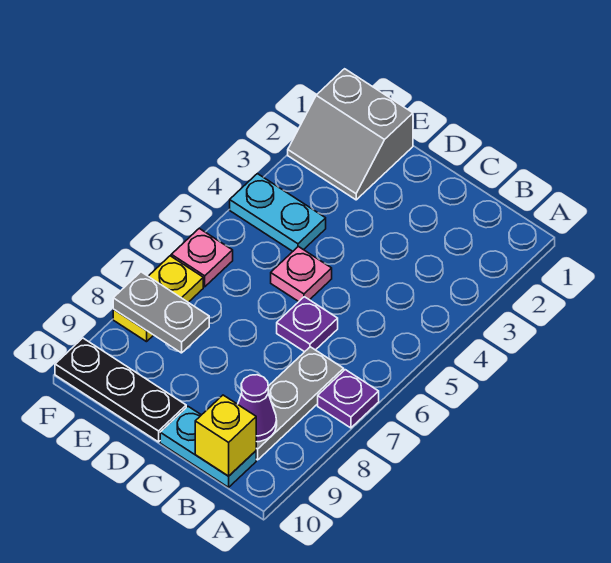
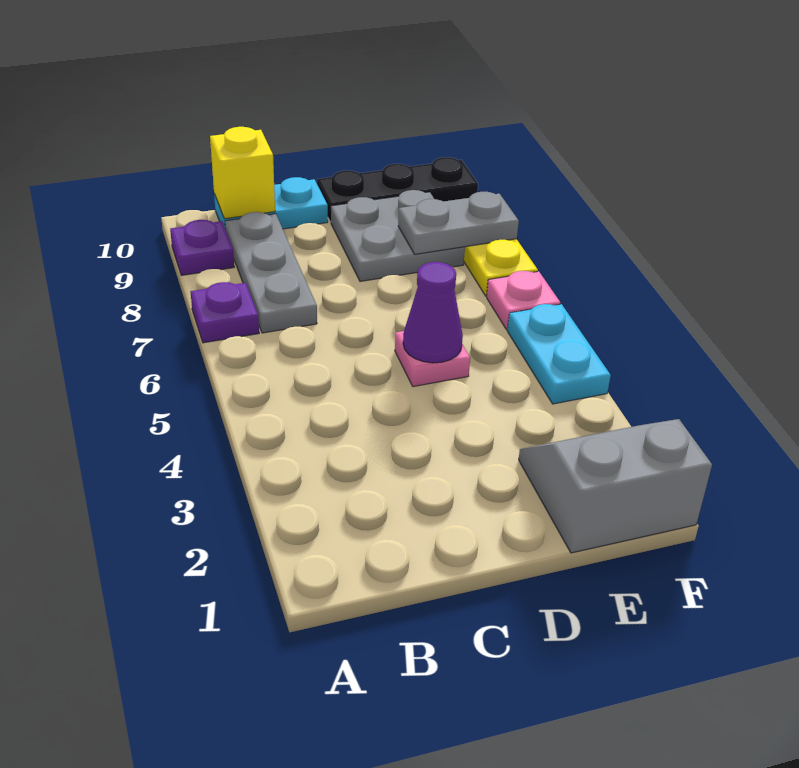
purple 1x1 cone [238,375,277,442] -> purple 1x1 cone moved to [403,262,463,363]
purple 1x1 plate [277,297,338,352] -> purple 1x1 plate moved to [170,220,234,275]
none -> grey 2x2 plate [331,190,465,281]
cyan 1x2 plate [230,174,326,251] -> cyan 1x2 plate turned to [507,304,611,404]

